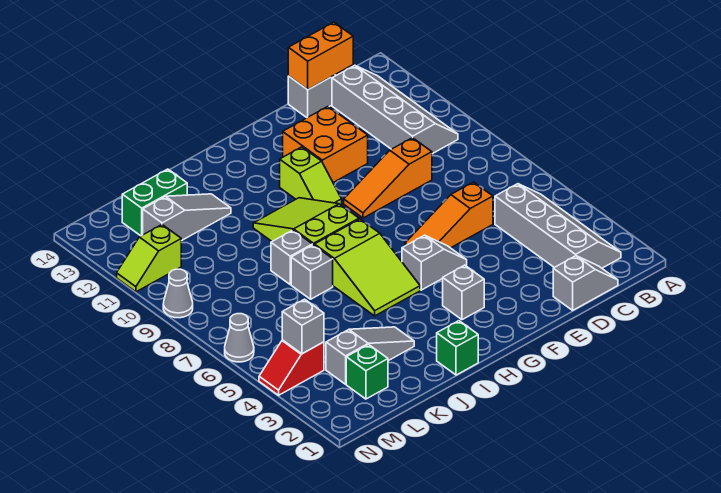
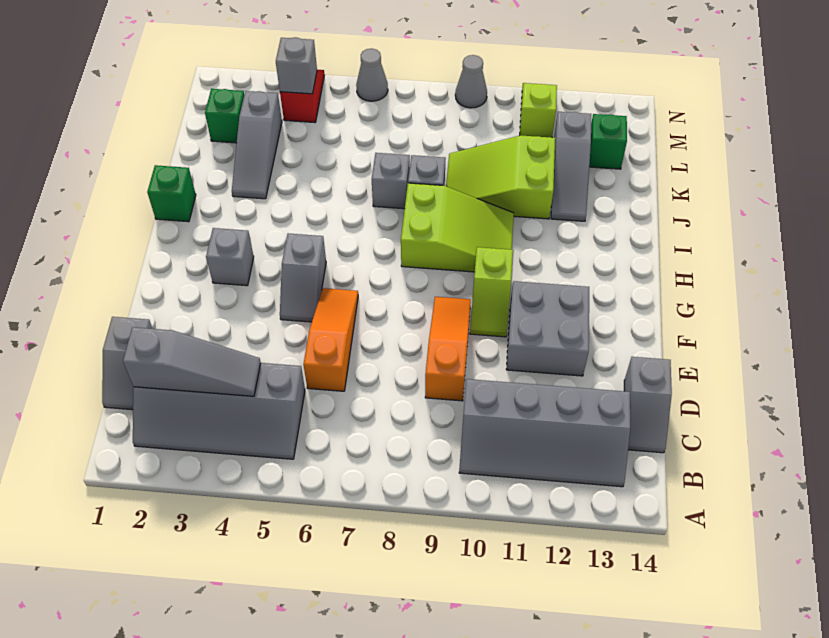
none -> grey 1x3 slope [123,327,261,396]
orange 1x2 brick [288,22,353,90] -> none
orange 2x2 brick [283,107,368,183] -> grey 2x2 brick [506,281,589,376]
lime 1x2 slope [280,147,342,205] -> lime 1x2 slope turned to [470,247,513,337]
lime 2x3 slope [315,219,420,316] -> lime 2x3 slope moved to [446,135,555,219]
green 1x2 brick [122,169,187,236] -> green 1x1 brick [589,114,627,169]

